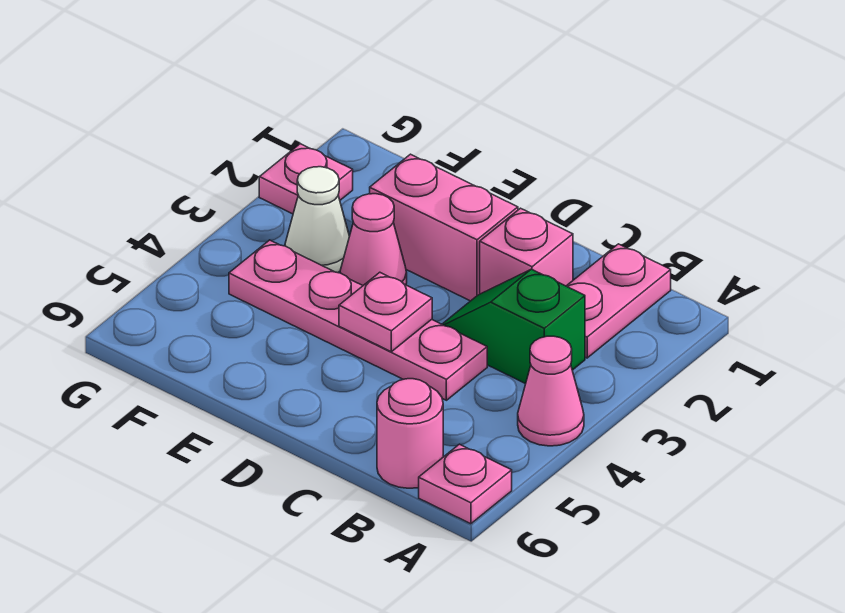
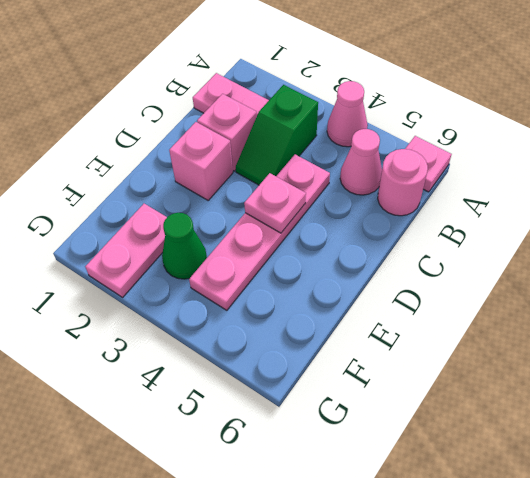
pink 1x2 brick [370,154,518,301] -> pink 1x1 brick [169,122,233,200]
pink 1x1 cone [340,194,407,285] -> pink 1x1 cone moved to [340,129,382,195]
white 1x1 cone [285,167,350,273] -> green 1x1 cone [162,213,207,279]
pink 1x1 plate [259,144,353,214] -> pink 1x2 plate [85,204,167,297]

